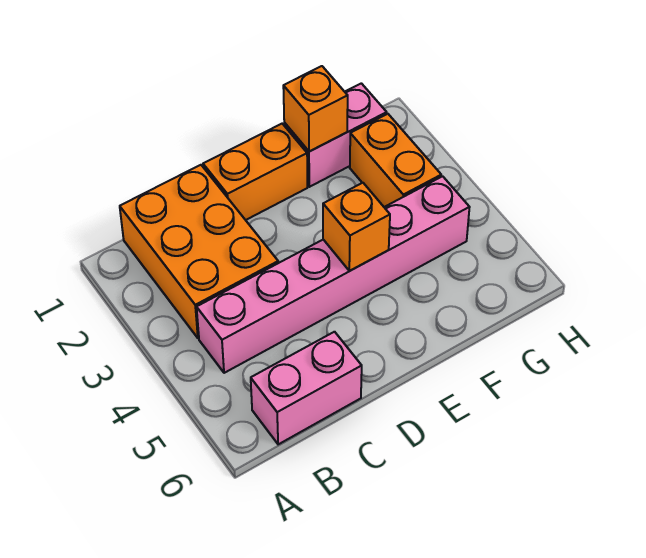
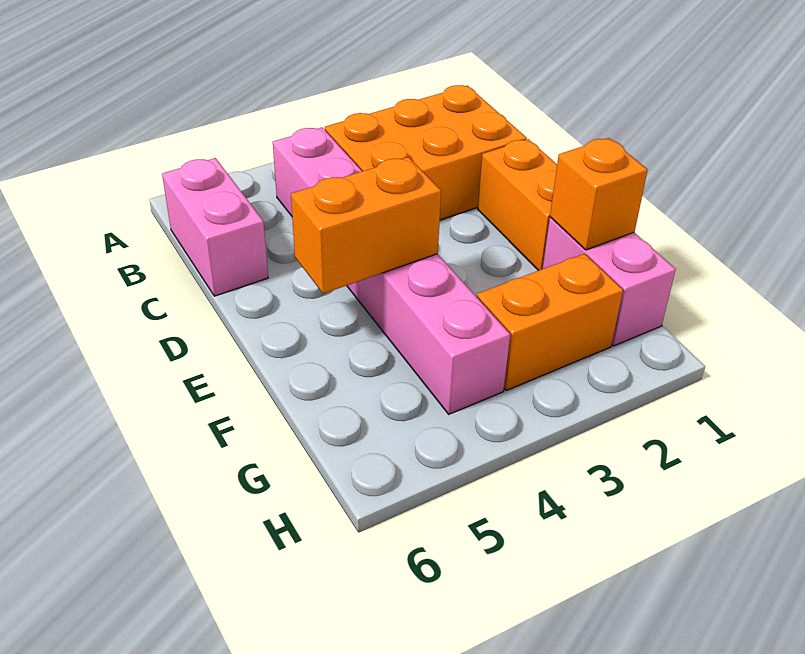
orange 1x1 brick [323,183,390,271] -> orange 1x2 brick [291,157,441,294]

